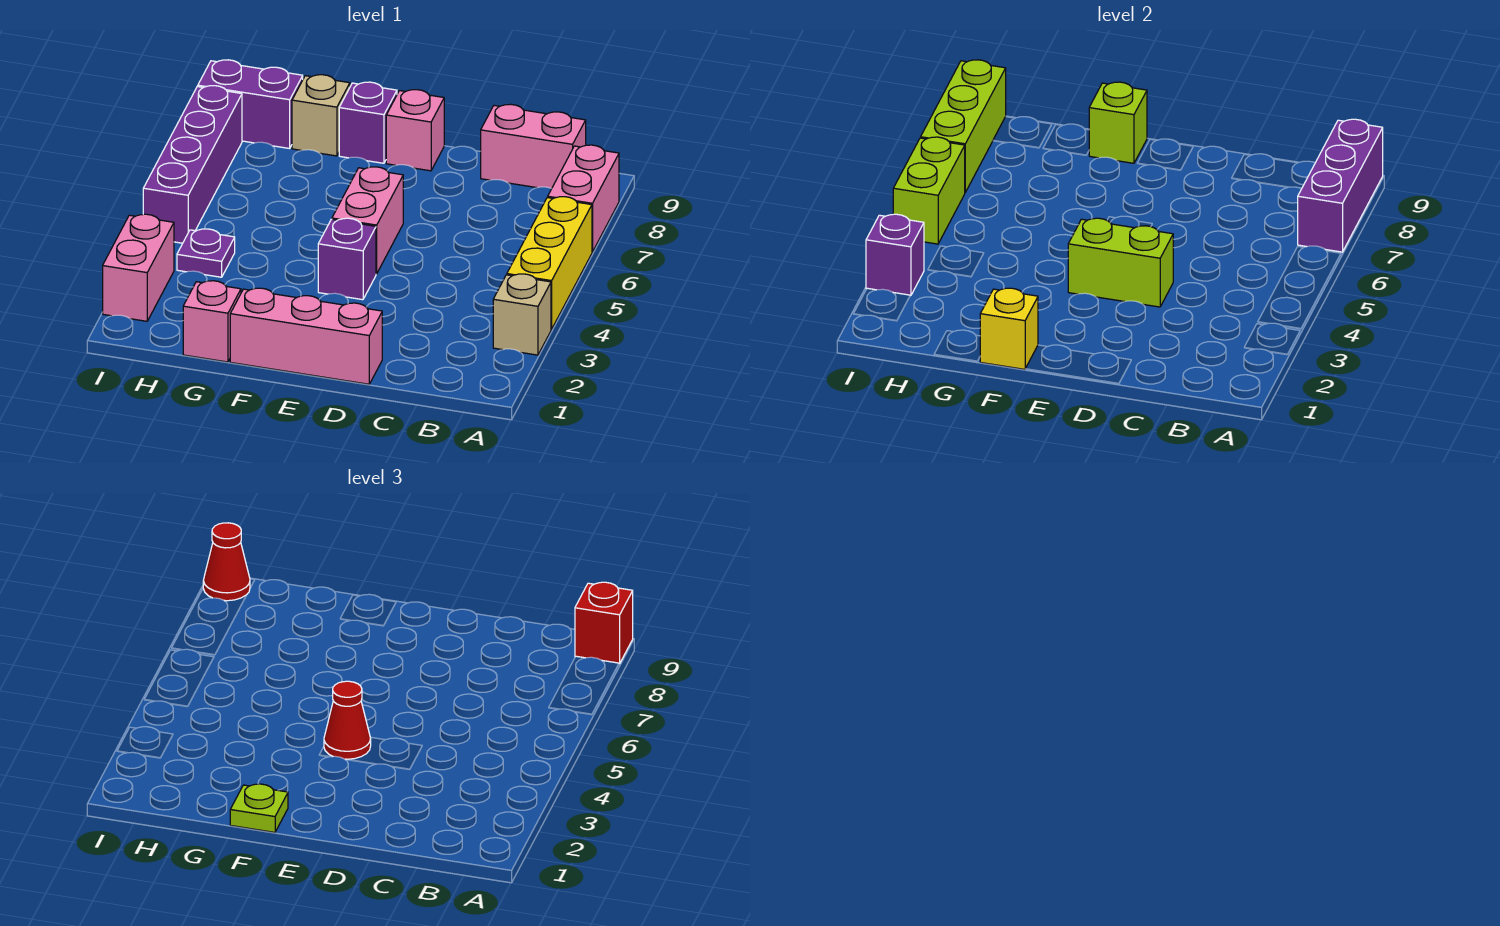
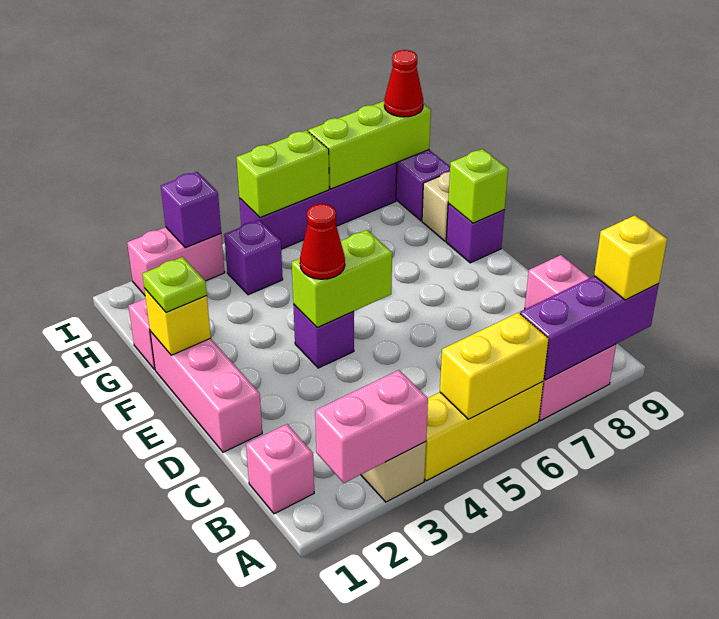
none -> yellow 1x2 brick [440,313,549,419]
red 1x1 brick [575,582,633,664] -> yellow 1x1 brick [594,215,667,300]
lime 1x2 brick [1068,218,1173,307] -> lime 1x2 brick turned to [292,230,392,328]
pink 1x2 brick [332,167,403,274] -> pink 1x2 brick moved to [315,370,428,483]
pink 1x1 brick [386,90,444,171] -> pink 1x1 brick moved to [246,424,314,514]
purple 1x1 plate [177,229,235,277] -> purple 1x1 brick [224,220,283,295]

